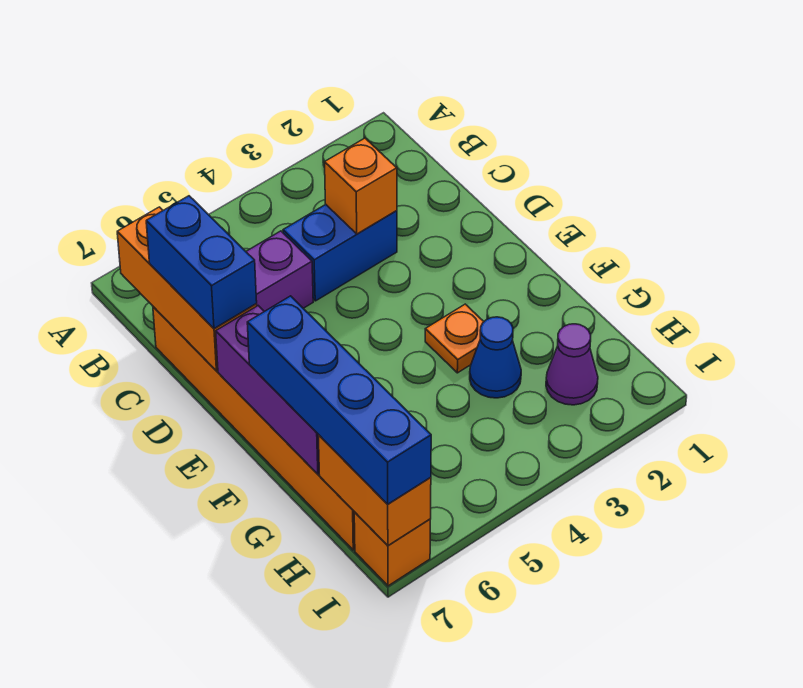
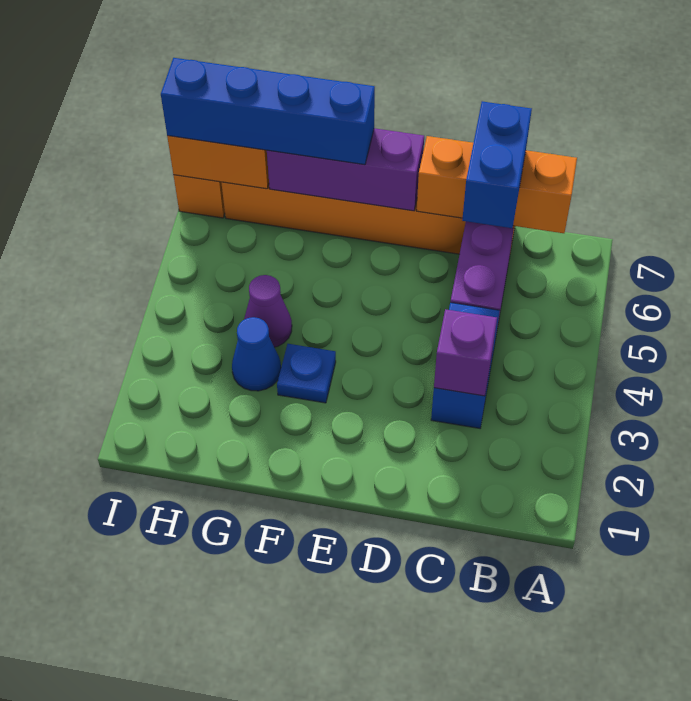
orange 1x1 brick [325,138,397,234] -> purple 1x1 brick [434,309,497,396]
blue 1x2 brick [146,196,257,329] -> blue 1x2 brick turned to [462,101,532,228]
orange 1x1 plate [425,304,484,373] -> blue 1x1 plate [277,344,336,403]
purple 1x1 cone [546,324,598,405] -> purple 1x1 cone moved to [244,275,292,347]

